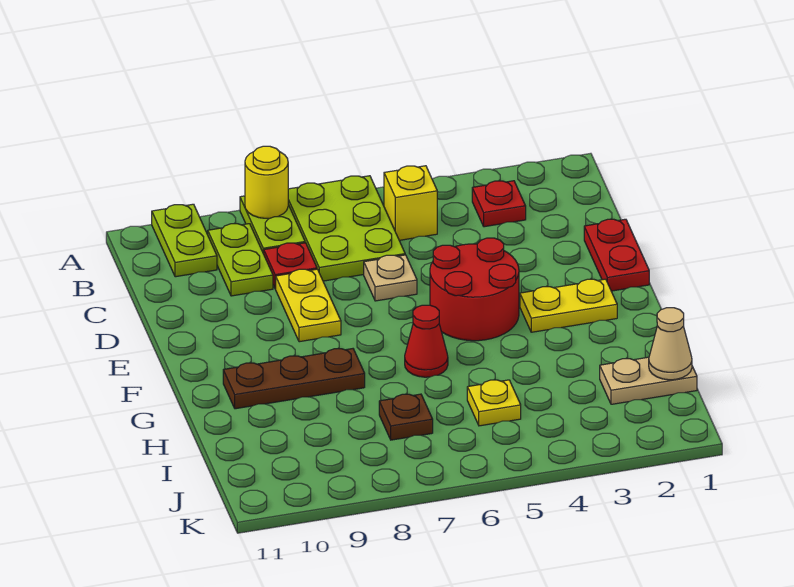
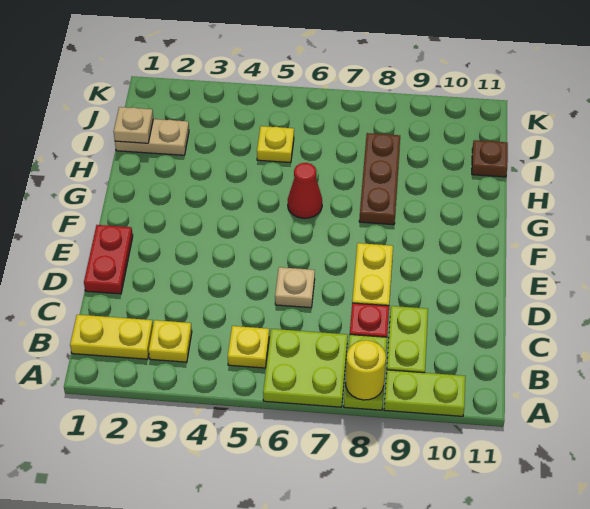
lime 2x3 plate [288,176,405,281] -> lime 2x2 plate [263,329,348,407]
lime 1x2 plate [152,204,217,277] -> lime 1x2 plate turned to [384,370,465,416]
red 1x1 plate [472,181,526,227] -> yellow 1x1 plate [149,320,192,362]
yellow 1x1 brick [384,166,437,240] -> yellow 1x1 plate [228,326,269,368]
red 2x2 round brick [430,238,519,341] -> none
yellow 1x2 plate [520,279,617,332] -> yellow 1x2 plate moved to [70,315,153,359]
brown 1x3 plate [223,349,365,409] -> brown 1x3 plate turned to [359,133,400,225]
tan 1x1 cone [649,308,692,380] -> tan 1x1 plate [114,107,153,143]
brown 1x1 plate [379,394,433,440] -> brown 1x1 plate moved to [472,140,508,177]

